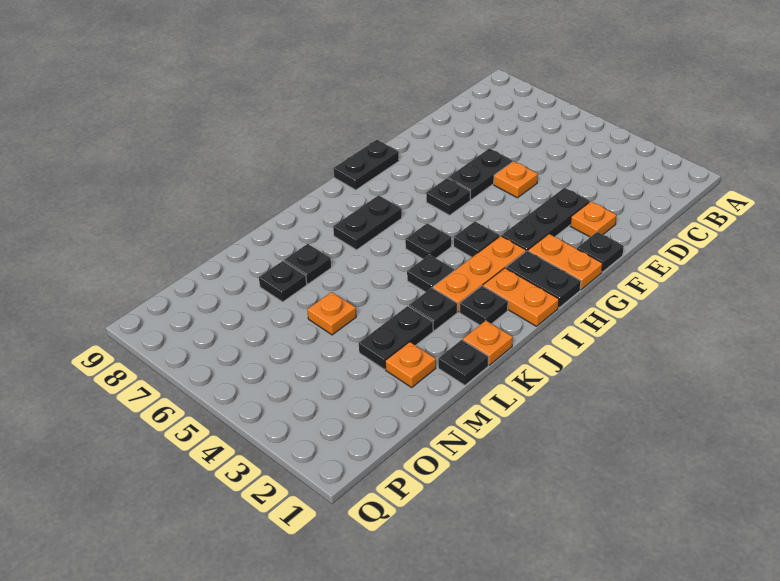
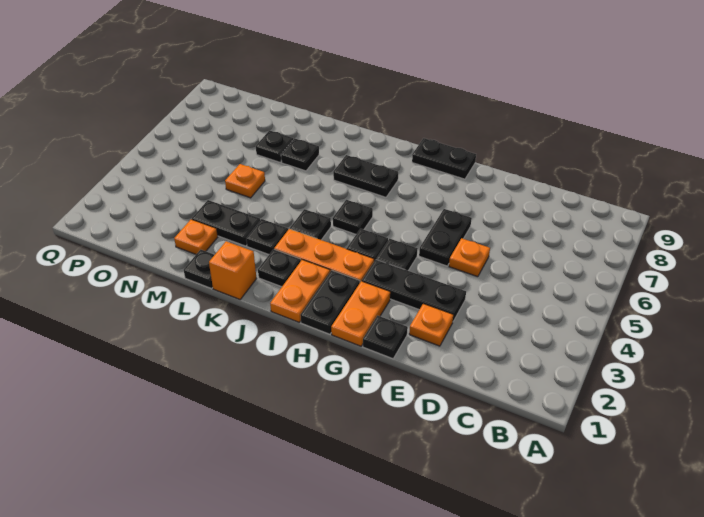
black 1x2 plate [448,148,513,200] -> black 1x2 plate turned to [419,209,472,266]
black 1x1 plate [426,178,470,215] -> black 1x1 plate moved to [376,239,418,271]
orange 1x1 plate [463,321,513,365] -> orange 1x1 brick [209,241,256,299]

